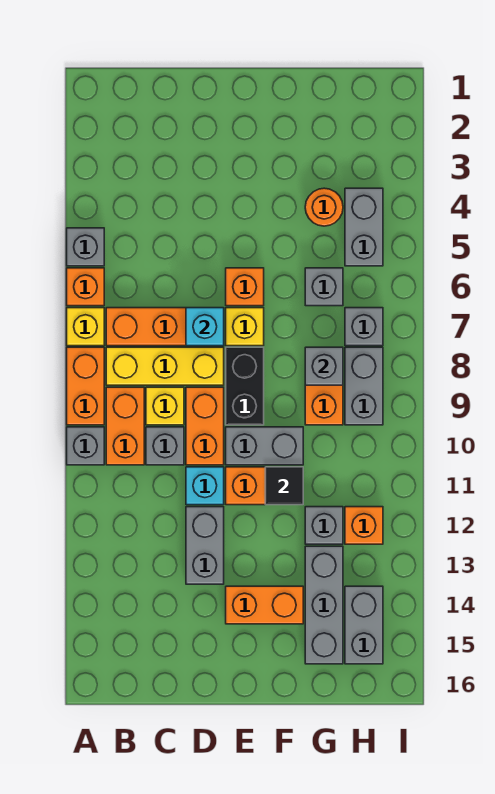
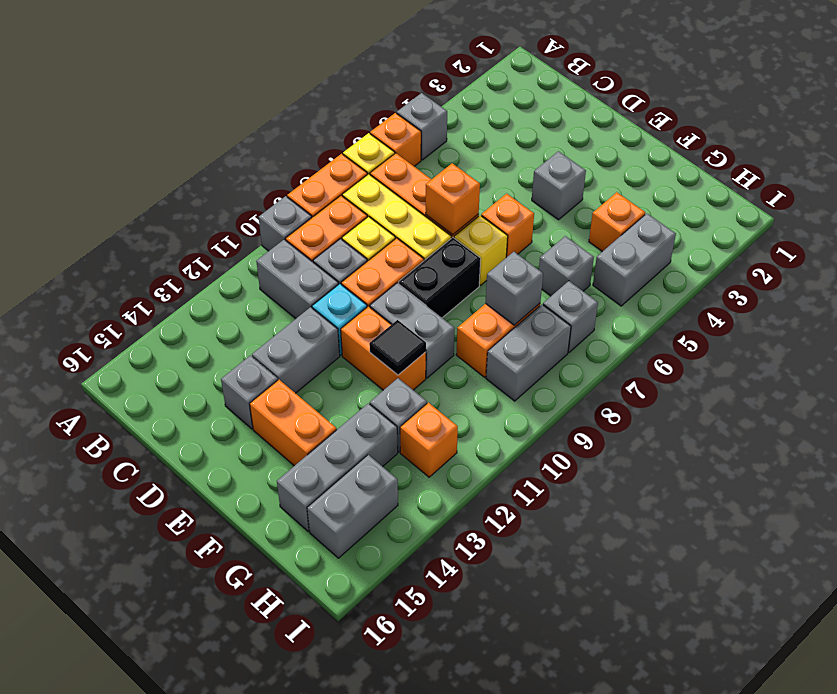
none -> grey 1x2 brick [256,240,339,319]
cyan 1x1 brick [186,308,224,346] -> orange 1x1 brick [426,163,480,235]
none -> grey 1x1 brick [221,355,278,429]
none -> grey 1x1 brick [532,151,586,220]
orange 1x1 round brick [305,188,343,226] -> orange 1x1 brick [589,192,645,252]

